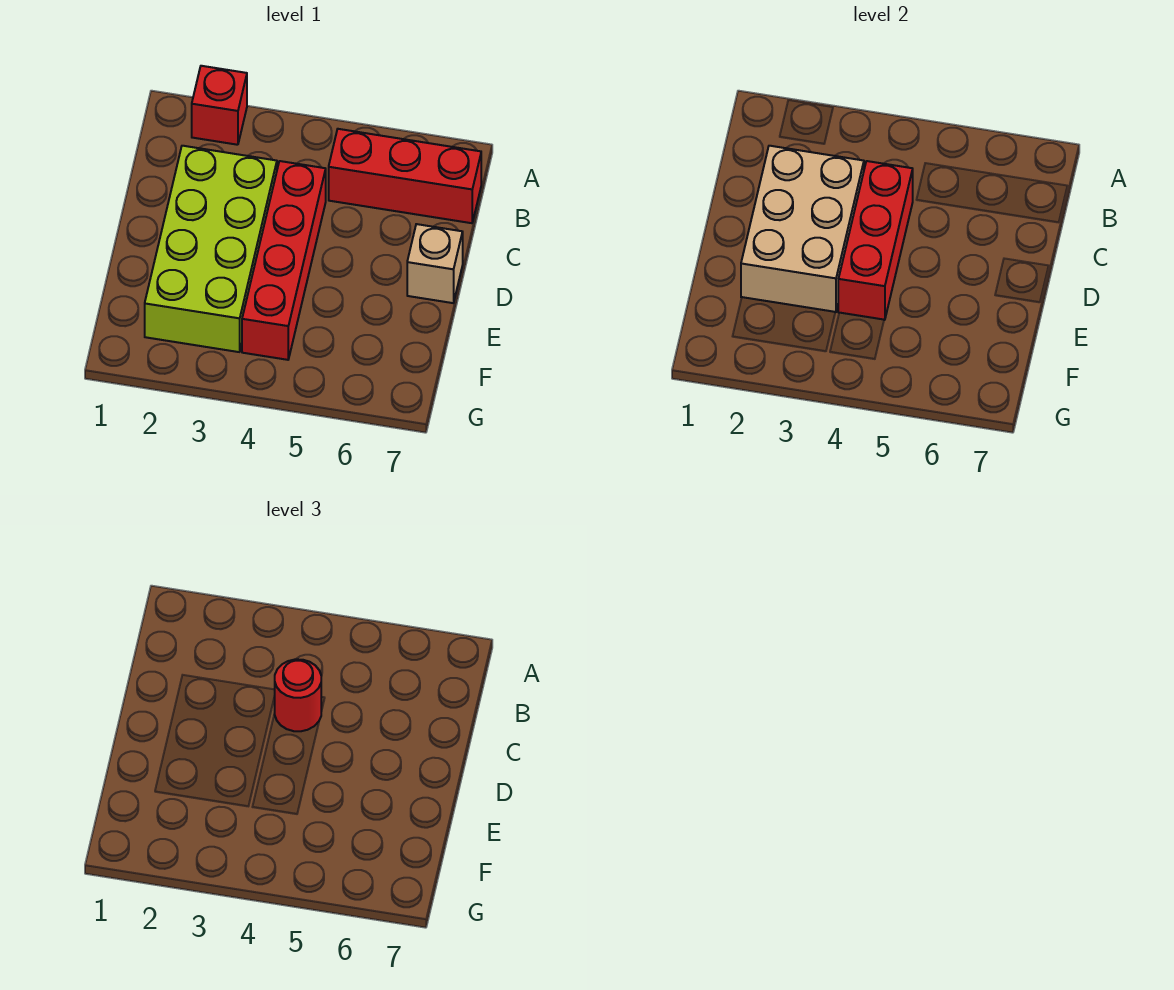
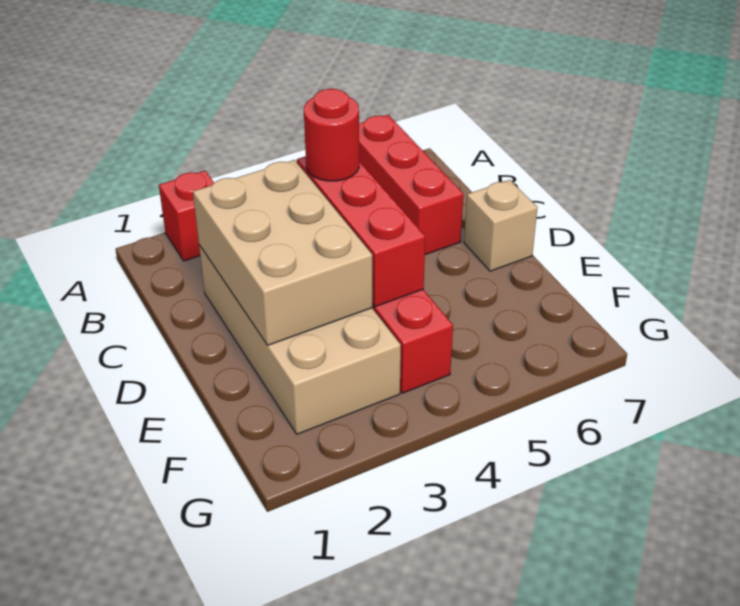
red 1x3 brick [329,129,481,223] -> red 1x3 brick turned to [359,115,463,255]
lime 2x4 brick [145,146,277,352] -> tan 2x4 brick [199,245,401,434]

